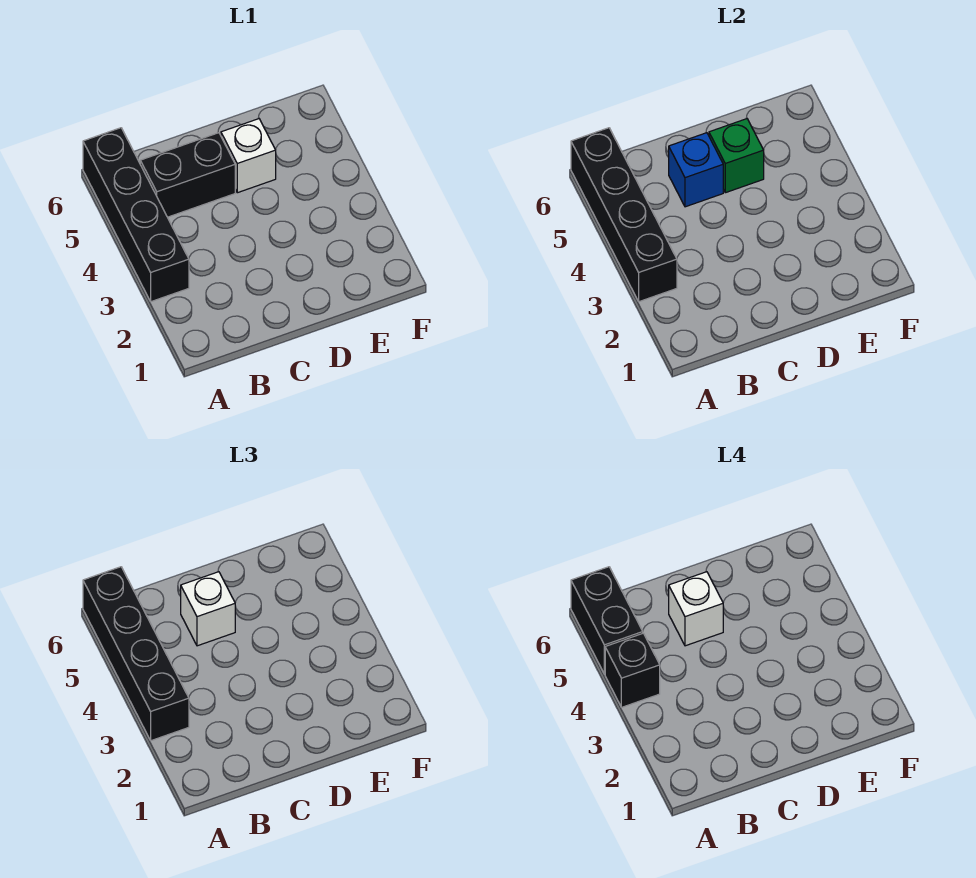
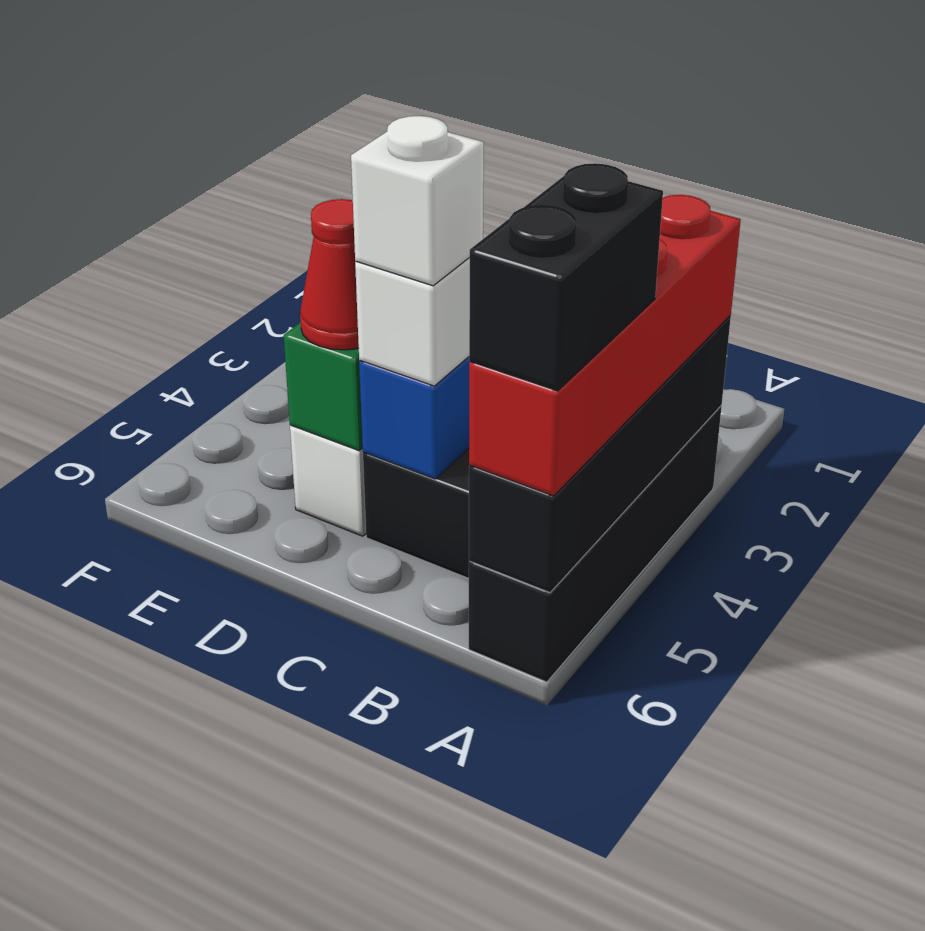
black 1x4 brick [83,567,189,741] -> red 1x4 brick [469,195,741,496]
black 1x1 brick [605,633,660,707] -> none
none -> red 1x1 cone [300,199,359,350]

